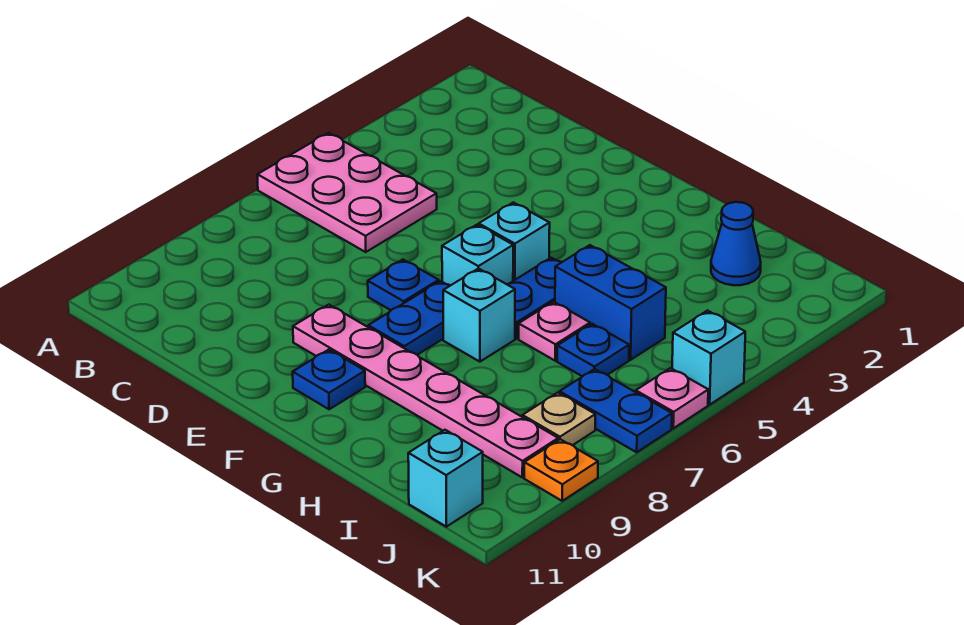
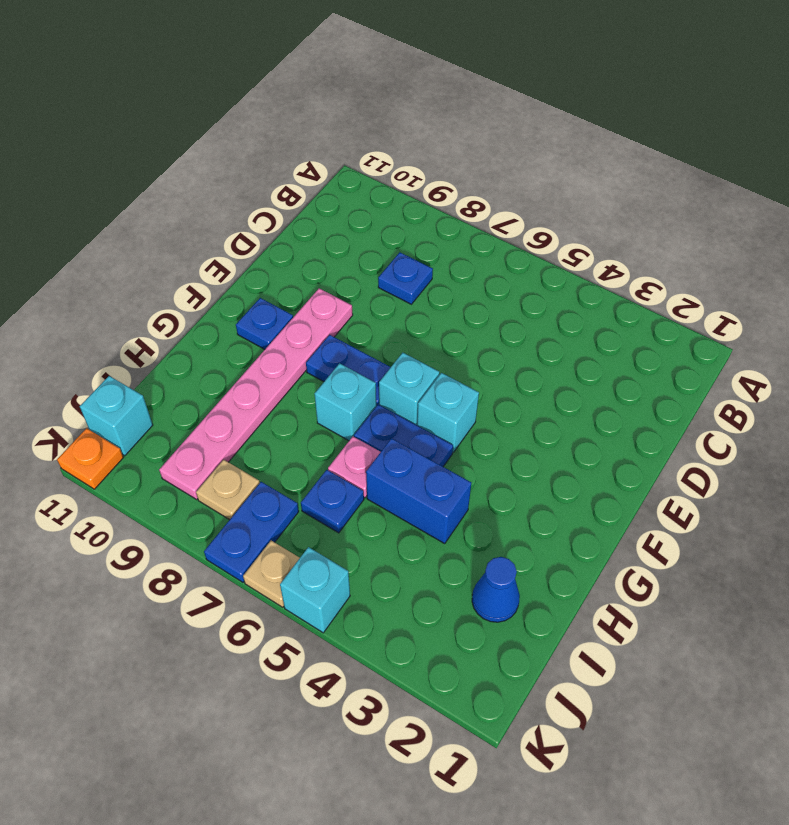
pink 2x3 plate [258,133,437,252] -> none
blue 1x1 plate [368,260,439,310] -> blue 1x1 plate moved to [378,252,433,304]
blue 1x2 brick [555,245,666,360] -> blue 1x2 brick turned to [366,438,471,544]
pink 1x1 plate [636,368,708,428] -> tan 1x1 plate [243,541,300,607]
orange 1x1 plate [524,439,598,501] -> orange 1x1 plate moved to [57,428,123,489]

